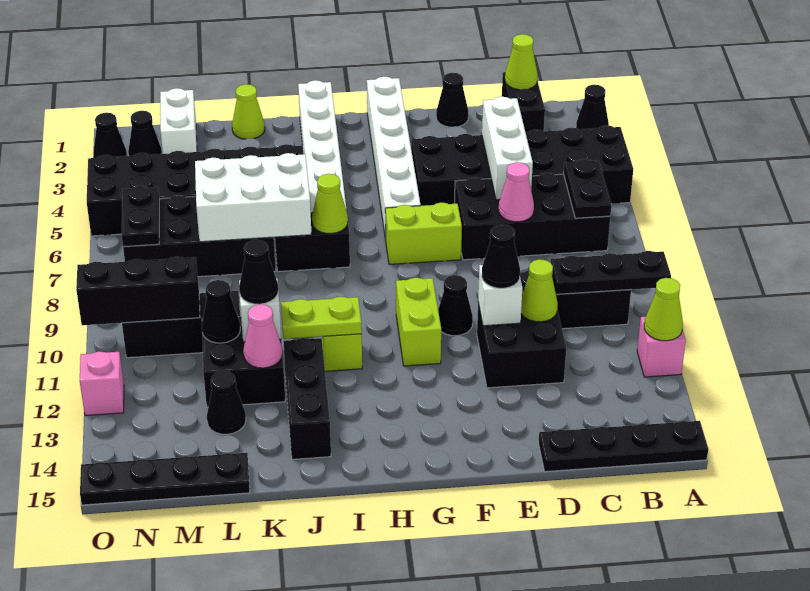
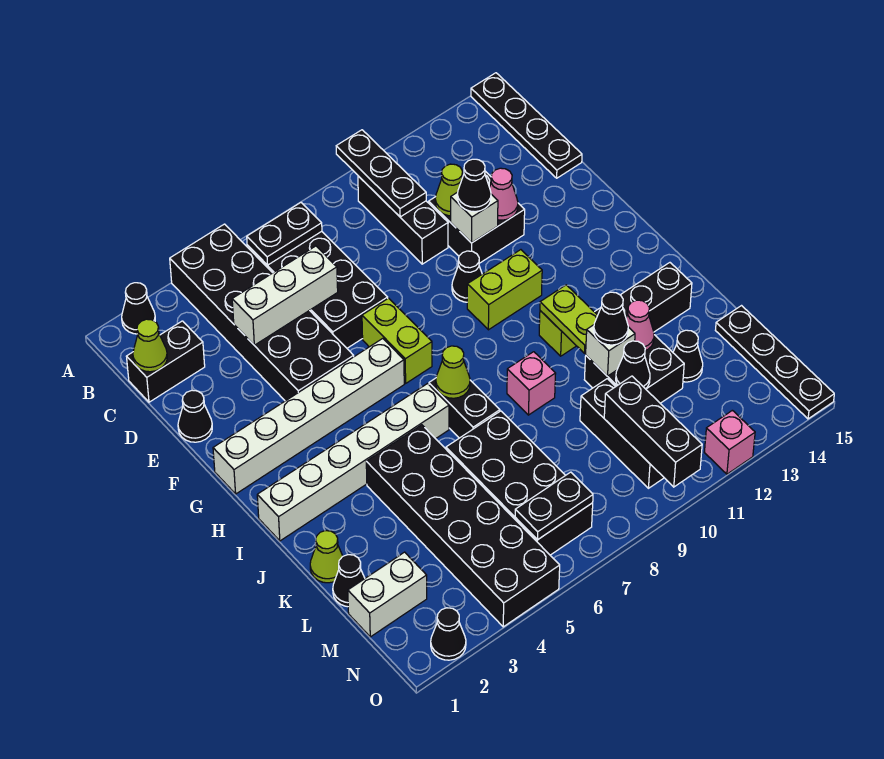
pink 1x1 brick [637,317,686,377] -> pink 1x1 brick moved to [507,352,556,415]
lime 1x1 cone [644,278,683,341] -> none
pink 1x1 cone [499,162,534,222] -> pink 1x1 cone moved to [489,168,518,220]
white 2x3 brick [195,153,311,242] -> none
black 1x1 cone [128,111,162,156] -> black 1x1 cone moved to [333,555,365,607]

